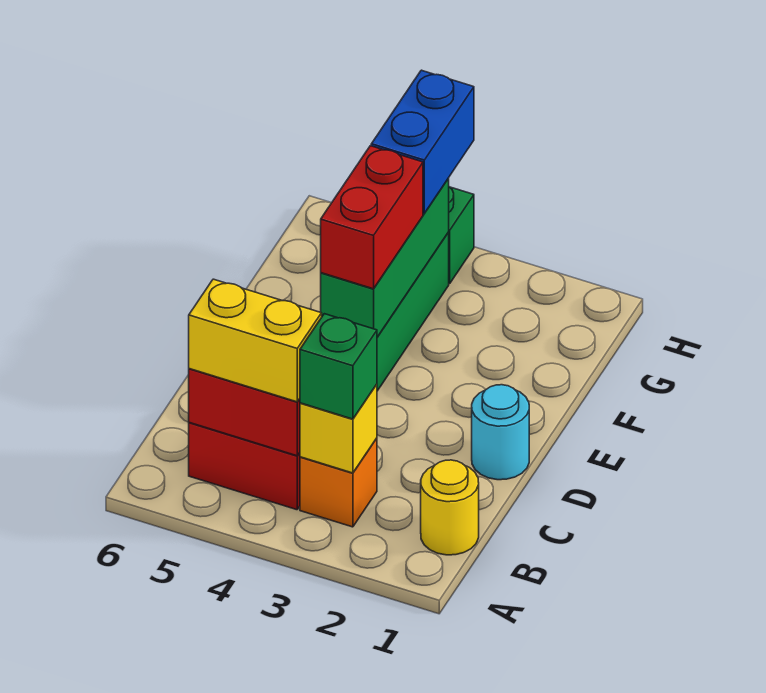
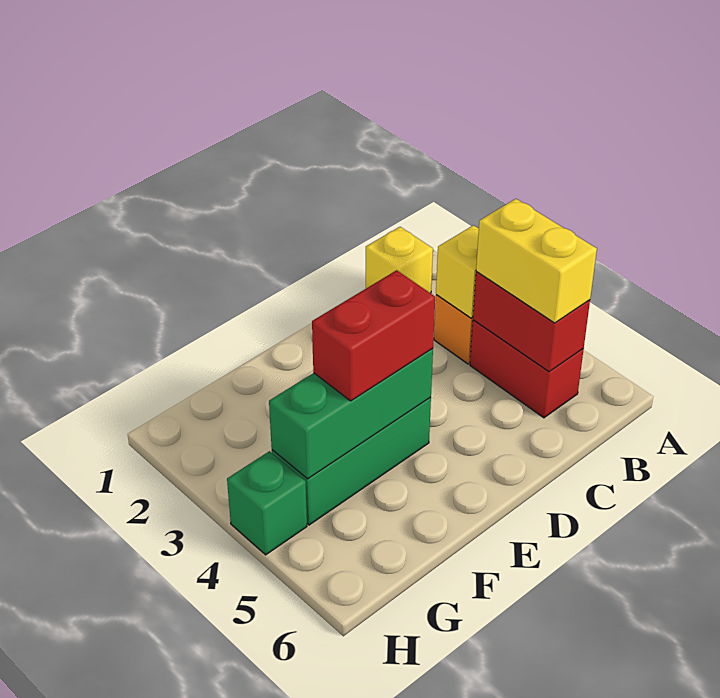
yellow 1x1 round brick [421,460,479,555] -> yellow 1x1 brick [366,227,433,293]
green 1x1 brick [300,314,377,419] -> none
cyan 1x1 round brick [472,385,529,480] -> none
blue 1x2 brick [371,70,474,213] -> none

